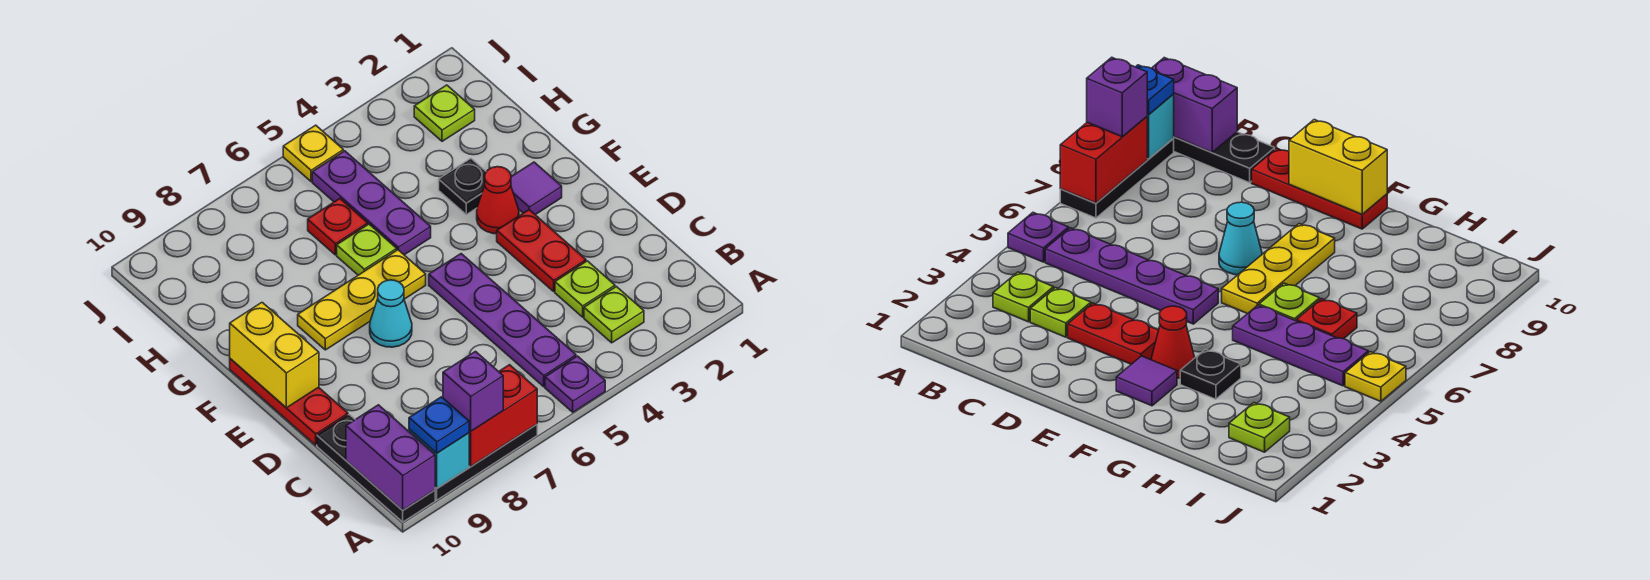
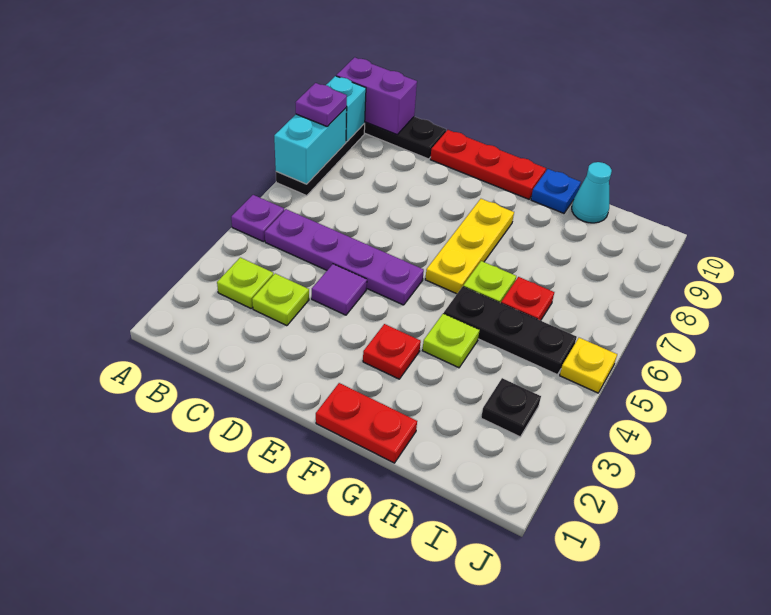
red 1x2 brick [469,365,537,466] -> cyan 1x2 brick [274,108,347,184]
purple 1x1 brick [443,351,503,431] -> purple 1x1 plate [295,83,347,127]
blue 1x1 plate [409,397,469,453] -> blue 1x1 plate moved to [531,169,581,213]
red 1x2 plate [497,210,586,291] -> red 1x2 plate moved to [316,383,417,463]
cyan 1x1 cone [370,280,412,347] -> cyan 1x1 cone moved to [572,162,612,223]
yellow 1x2 brick [230,303,319,408] -> none
purple 1x1 tile [511,162,562,215] -> purple 1x1 tile moved to [312,264,367,315]
red 1x1 cone [477,167,519,234] -> red 1x1 plate [363,324,421,379]
black 1x1 plate [439,158,486,215] -> black 1x1 plate moved to [481,378,541,437]
purple 1x3 plate [312,151,431,255] -> black 1x3 plate [444,287,577,375]
lime 1x1 plate [414,85,475,141] -> lime 1x1 plate moved to [422,313,480,368]

